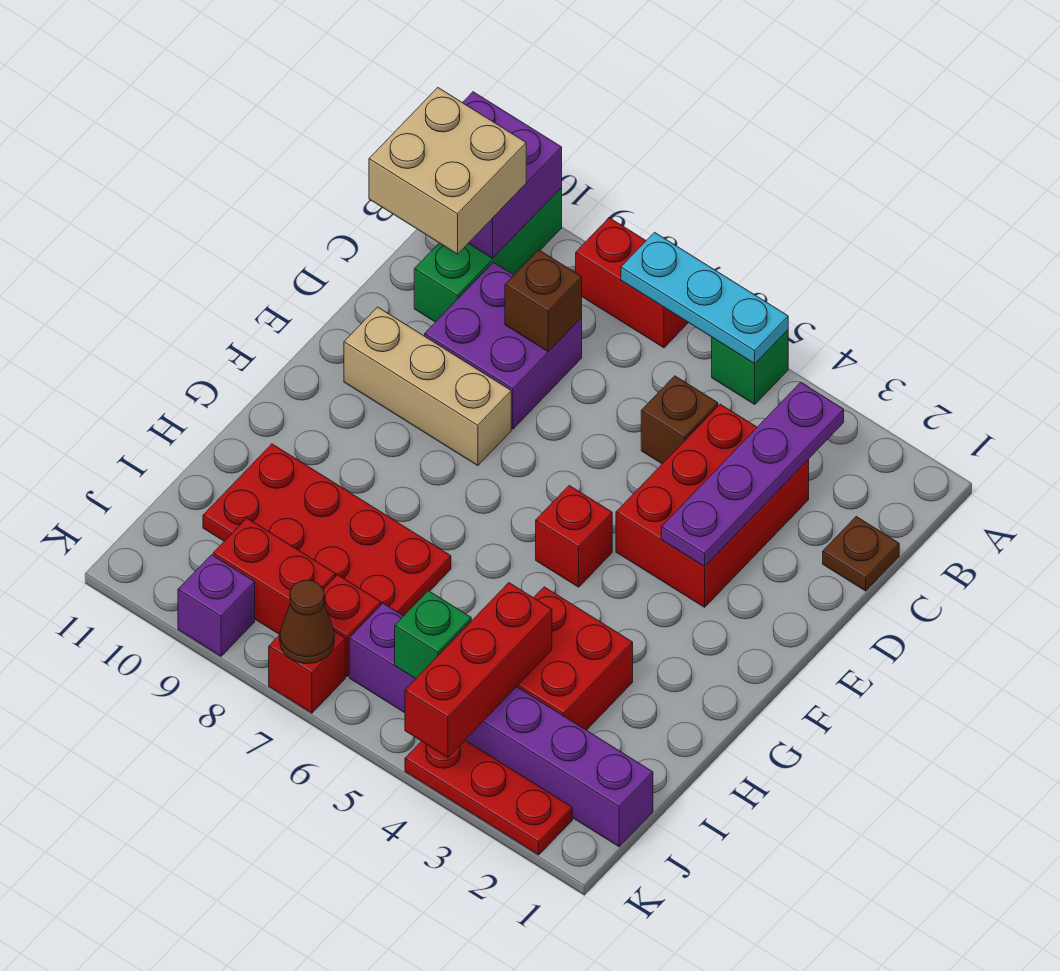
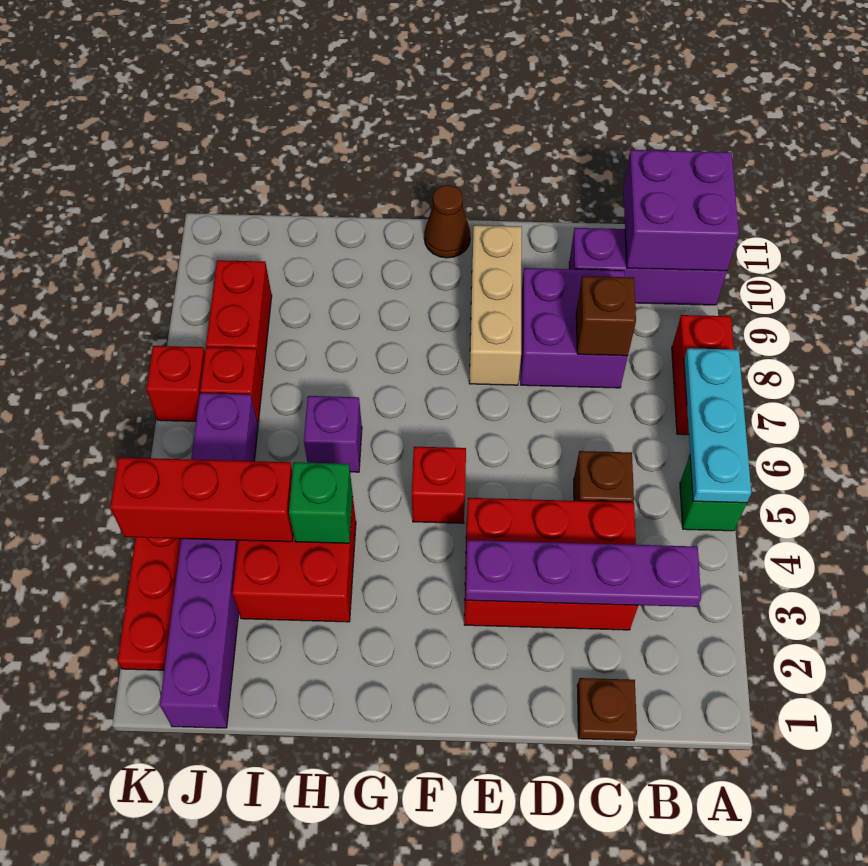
green 1x3 brick [414,188,562,322] -> purple 1x3 brick [569,228,727,305]
tan 2x2 brick [369,88,526,254] -> none
red 2x4 plate [203,444,451,616] -> none
green 1x1 brick [395,591,471,679] -> green 1x1 brick moved to [289,462,353,543]
brown 1x1 cone [280,580,334,664] -> brown 1x1 cone moved to [424,185,470,258]
purple 1x1 brick [178,555,255,656] -> purple 1x1 brick moved to [304,396,362,472]

